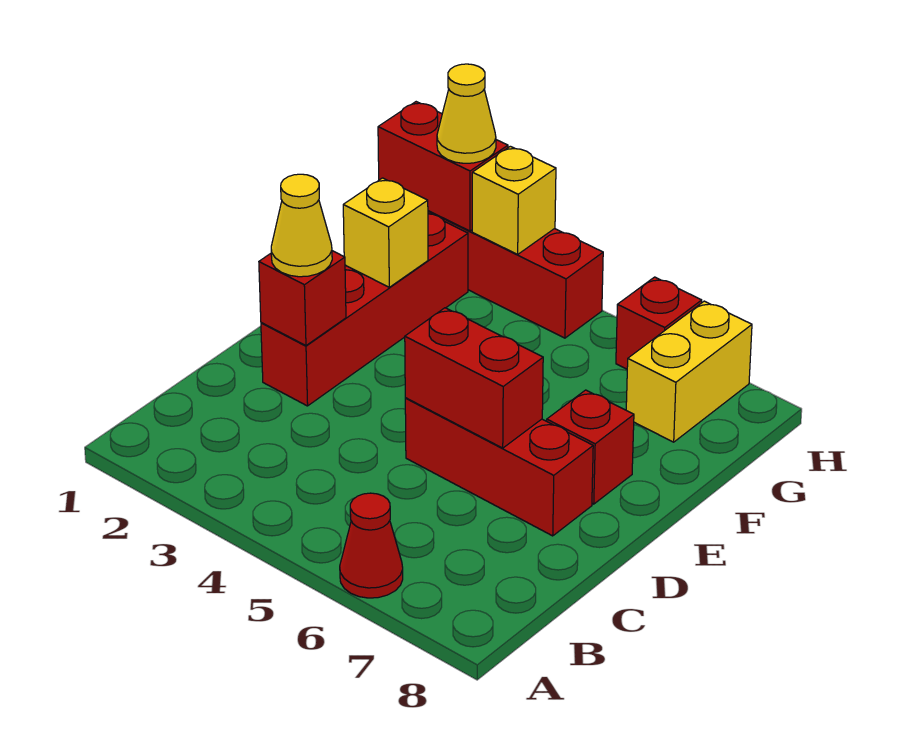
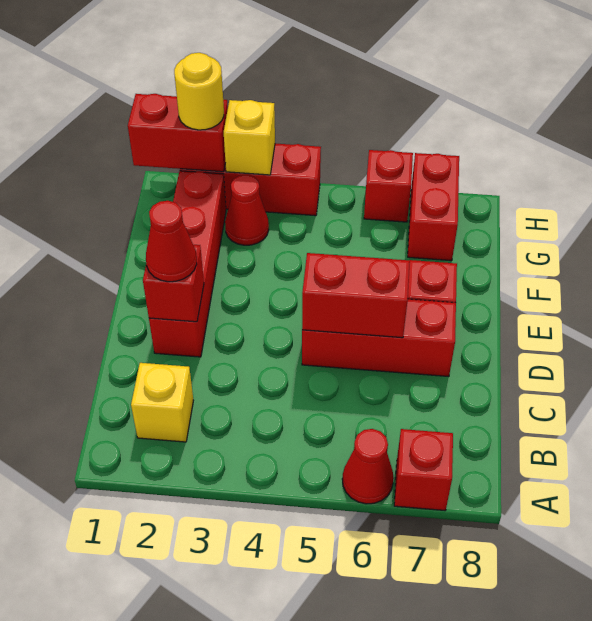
none -> red 1x1 brick [394,429,453,510]
yellow 1x1 cone [271,174,332,277] -> red 1x1 cone [146,201,197,282]
yellow 1x1 brick [343,178,428,287] -> yellow 1x1 brick moved to [131,363,193,442]
none -> red 1x1 cone [225,175,269,245]
yellow 1x2 brick [626,301,752,442] -> red 1x2 brick [408,153,459,261]
yellow 1x1 cone [437,64,496,163] -> yellow 1x1 round brick [174,53,224,130]

